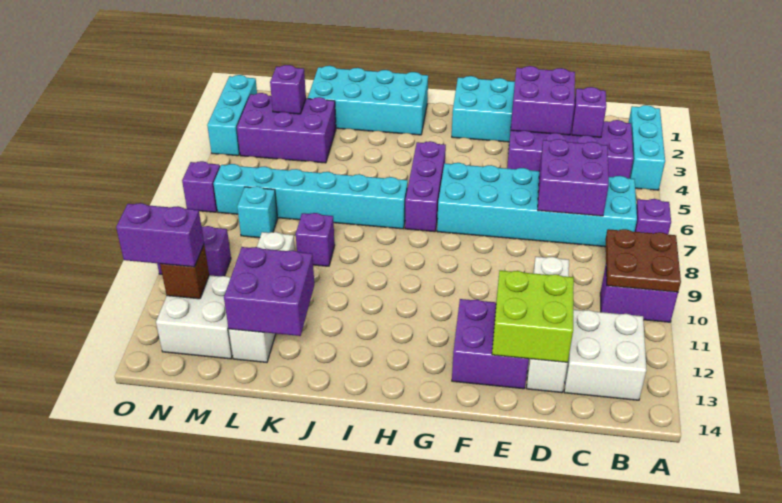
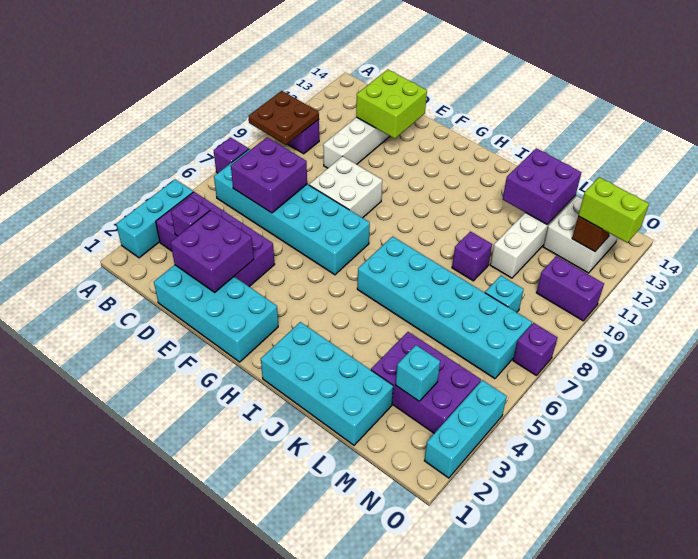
white 2x2 brick [564,310,647,400] -> white 2x2 brick moved to [309,156,382,218]
purple 2x2 brick [452,299,529,389] -> none
purple 1x3 brick [405,141,446,232] -> none
cyan 1x6 brick [214,164,408,229] -> cyan 2x6 brick [357,236,532,379]
purple 1x1 brick [270,65,306,114] -> cyan 1x1 brick [396,345,440,401]
purple 1x2 brick [116,203,204,267] -> lime 1x2 brick [578,177,649,243]

